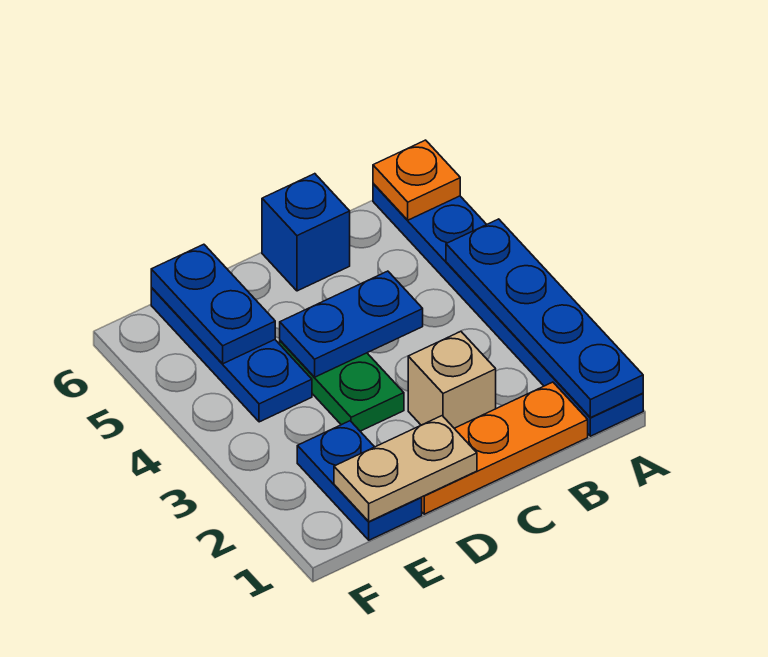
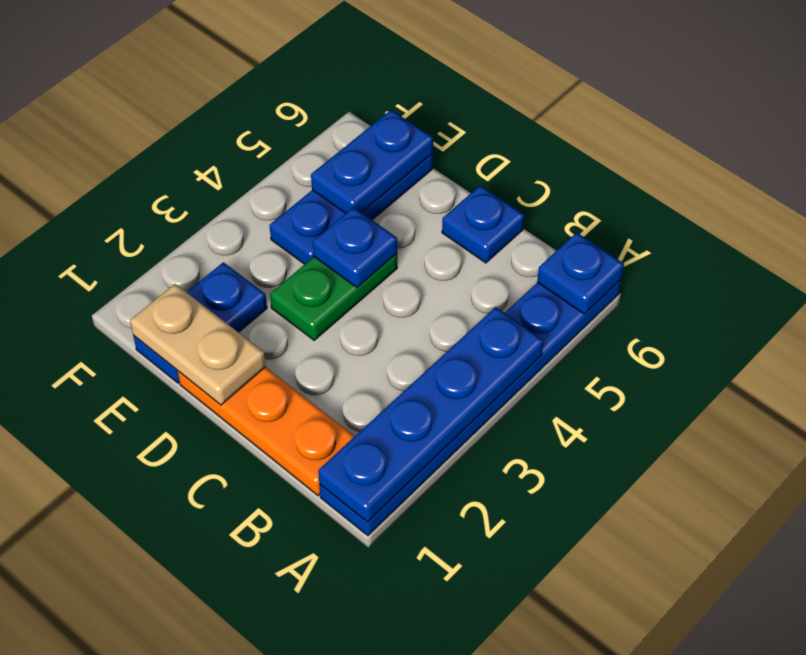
orange 1x1 plate [373,140,460,220] -> blue 1x1 plate [537,232,624,314]
tan 1x1 brick [408,331,496,428] -> none
blue 1x2 plate [280,271,423,377] -> blue 1x1 plate [313,207,397,288]
blue 1x1 brick [262,174,350,291] -> blue 1x1 plate [442,185,524,263]

